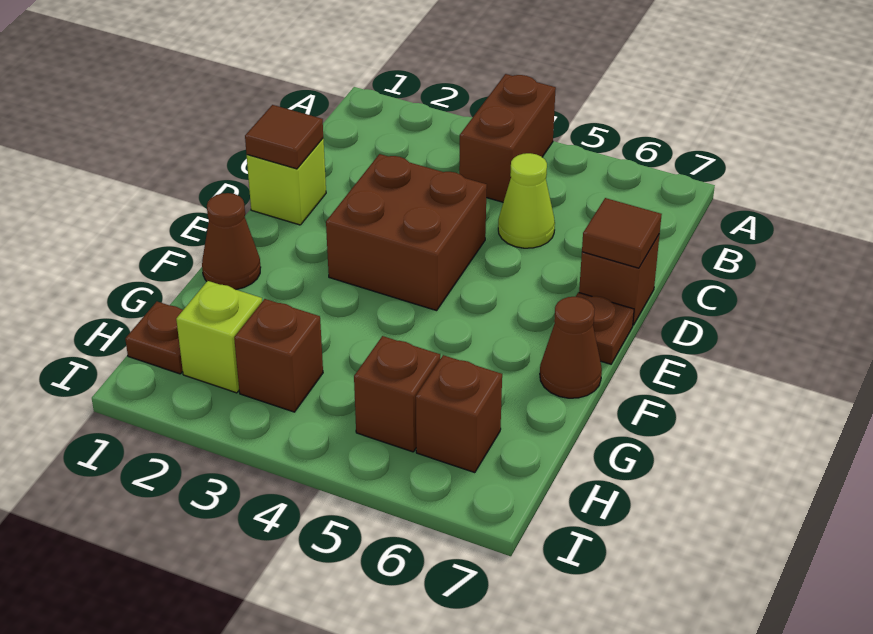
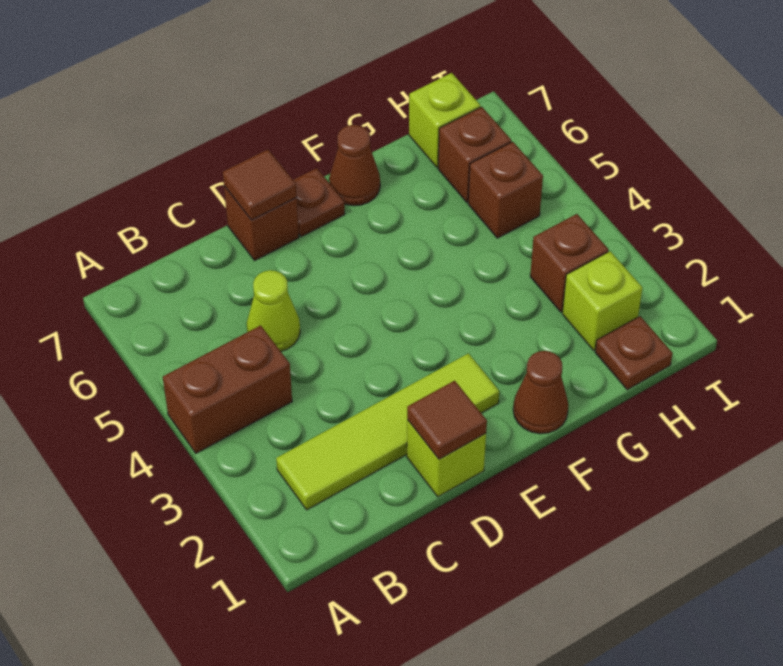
none -> lime 1x4 tile [276,353,499,510]
brown 2x2 brick [326,154,487,311] -> none
none -> lime 1x1 brick [409,73,480,167]

